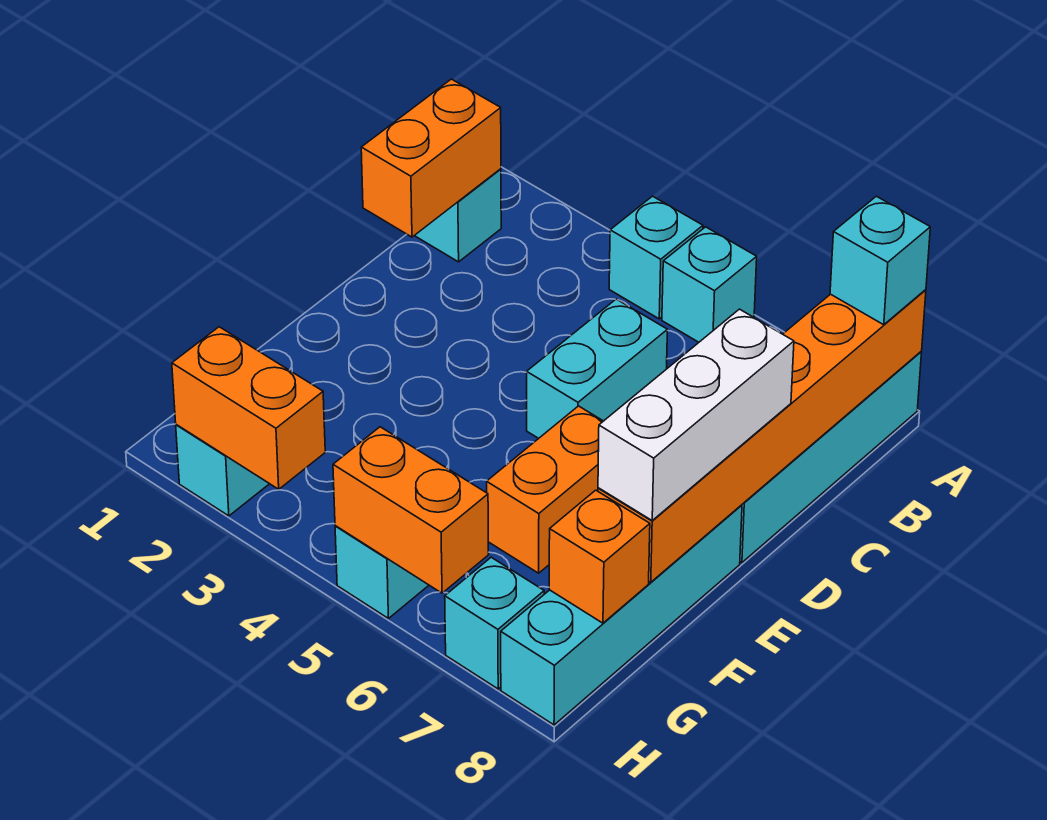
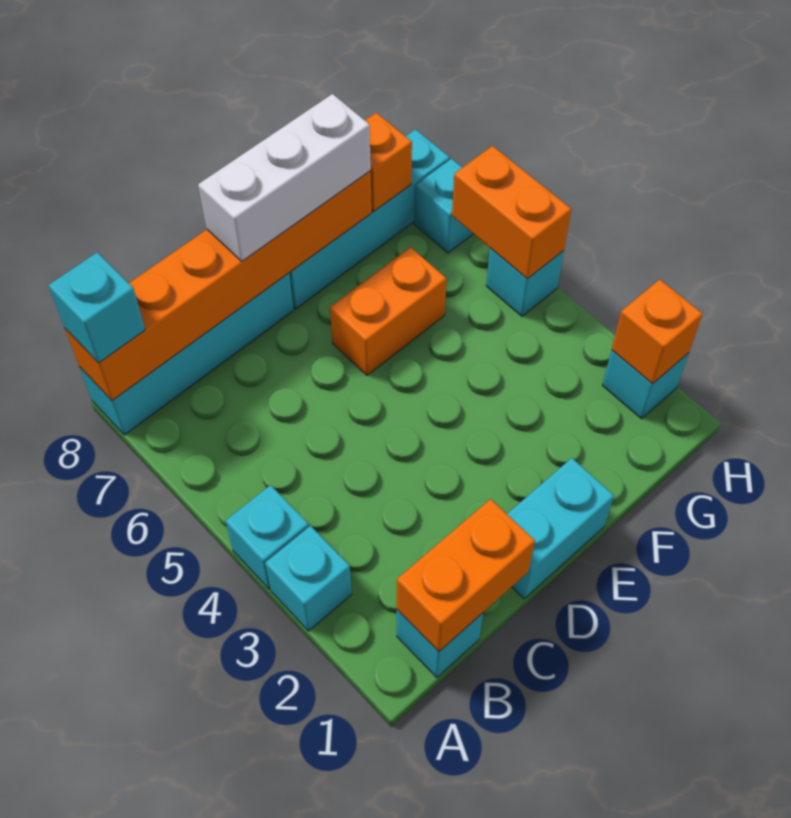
cyan 1x1 brick [662,227,757,342] -> cyan 1x1 brick moved to [265,526,352,631]
cyan 1x2 brick [527,299,668,438] -> cyan 1x2 brick moved to [507,458,614,599]
orange 1x2 brick [172,327,325,489] -> orange 1x1 brick [612,279,703,384]

